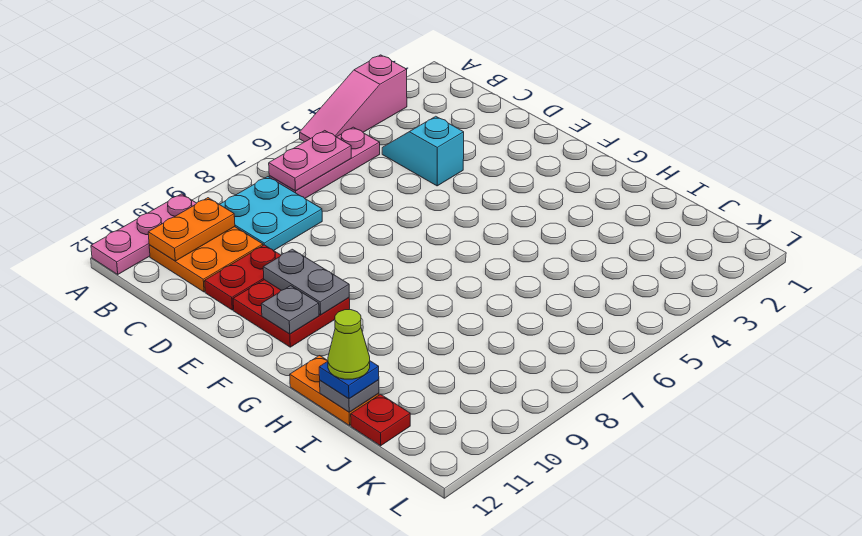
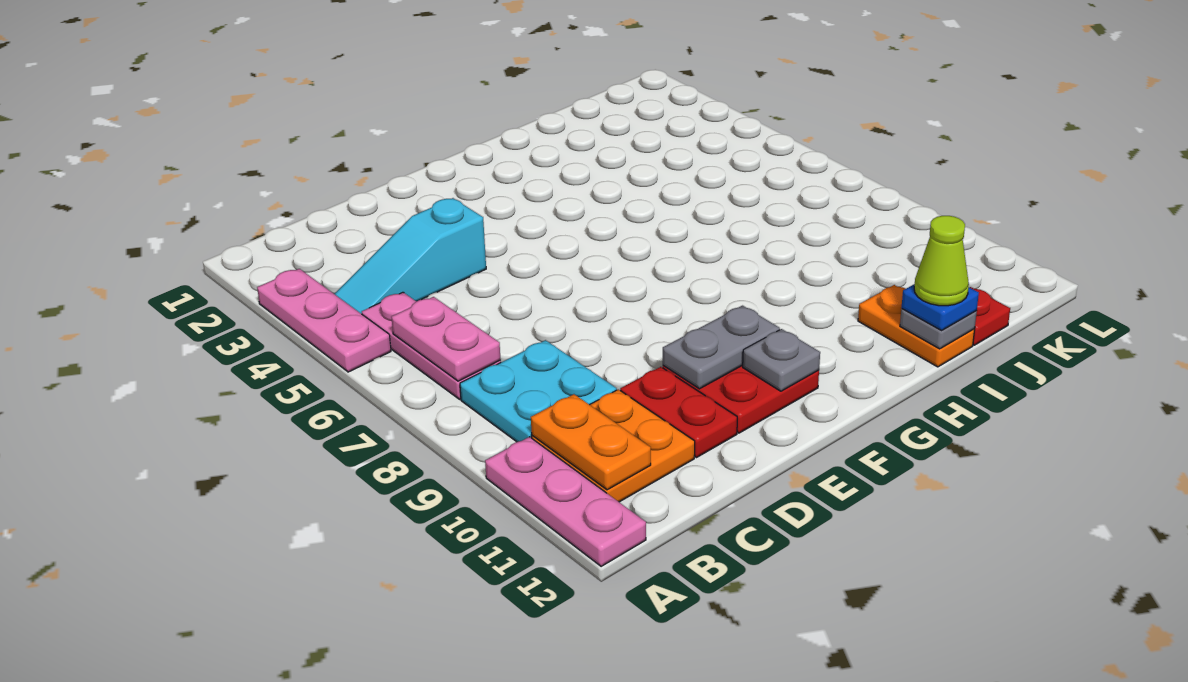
pink 1x3 slope [300,55,407,142] -> pink 1x3 plate [257,269,391,372]
cyan 1x2 slope [382,116,464,186] -> cyan 1x3 slope [335,198,486,314]
orange 1x2 plate [290,356,379,425] -> orange 1x2 plate turned to [858,285,975,367]

